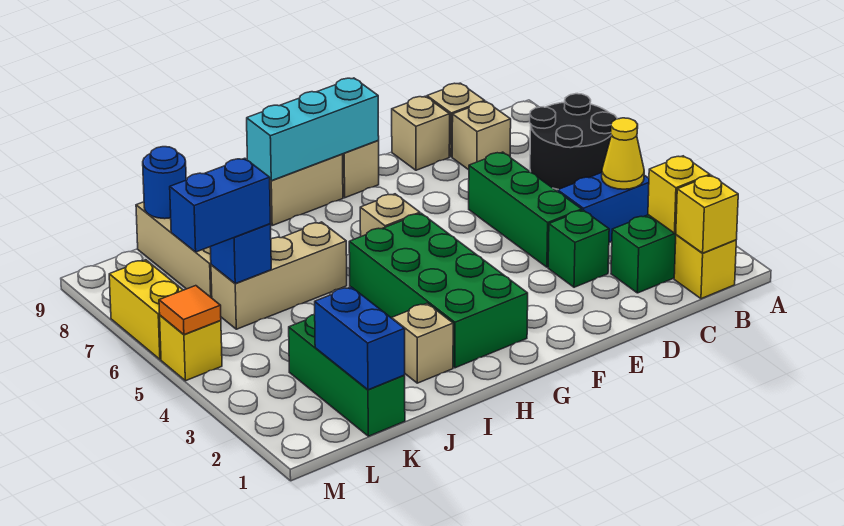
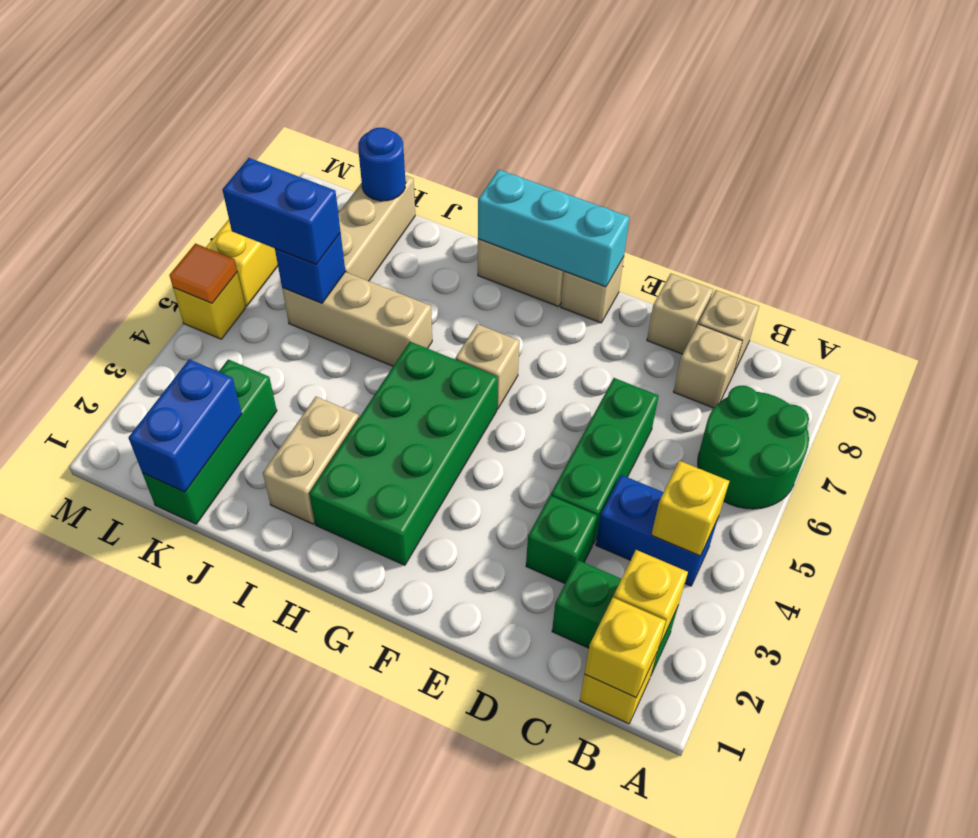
black 2x2 round brick [530,94,617,190] -> green 2x2 round brick [698,386,809,509]
yellow 1x1 cone [602,118,644,189] -> yellow 1x1 brick [652,461,729,556]
tan 1x1 brick [392,303,453,383] -> tan 1x2 brick [263,397,359,524]

